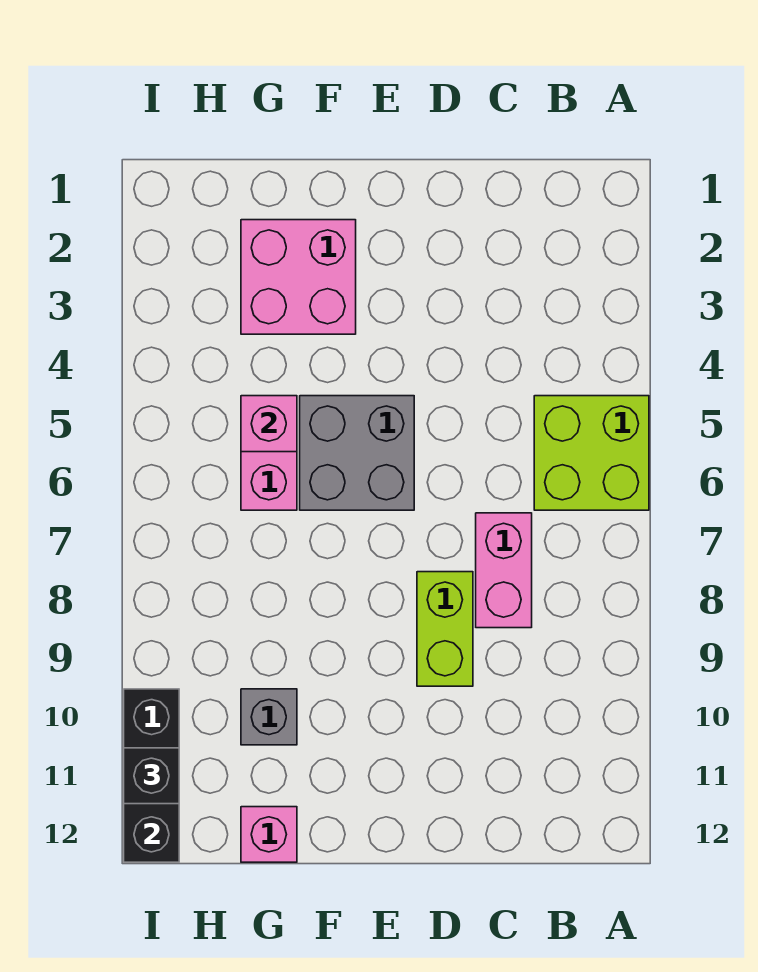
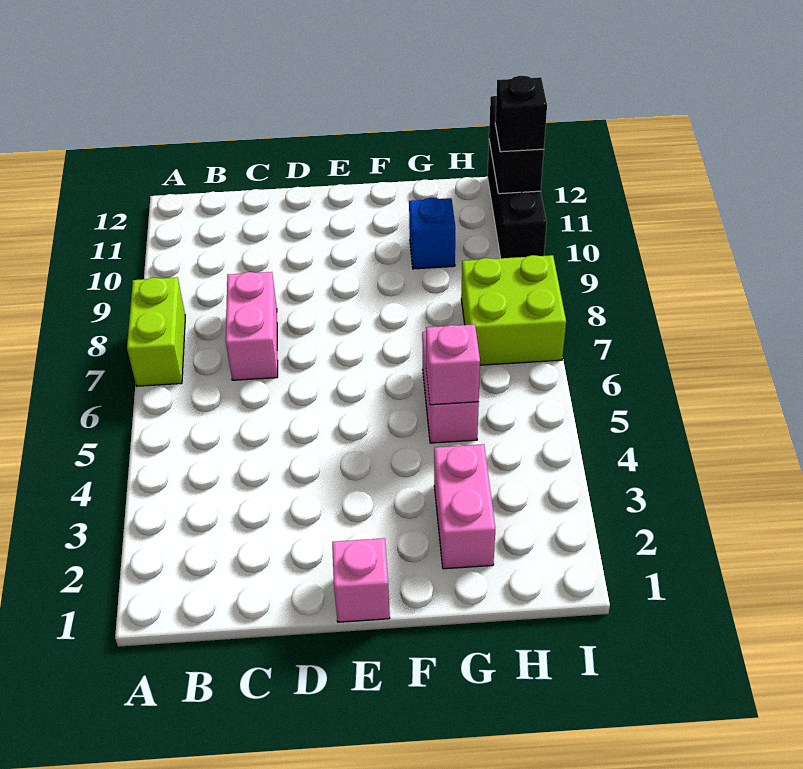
lime 2x2 brick [534,396,649,510] -> lime 2x2 brick moved to [461,255,566,365]
lime 1x2 brick [417,572,473,686] -> lime 1x2 brick moved to [127,277,185,386]
grey 2x2 brick [300,396,414,510] -> none
pink 2x2 brick [241,220,356,334] -> pink 1x2 brick [434,444,495,569]
grey 1x1 brick [241,689,297,745] -> blue 1x1 brick [409,198,455,269]
pink 1x1 brick [241,807,297,862] -> pink 1x1 brick moved to [332,538,390,622]

